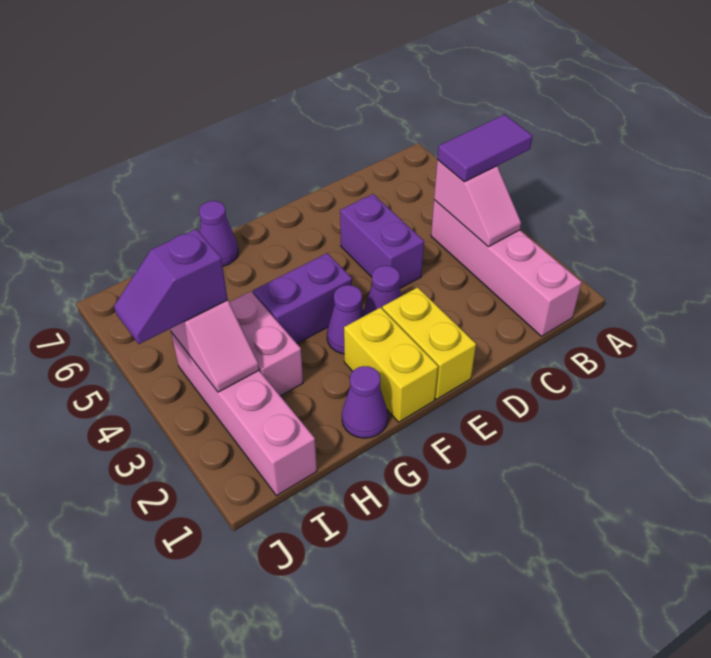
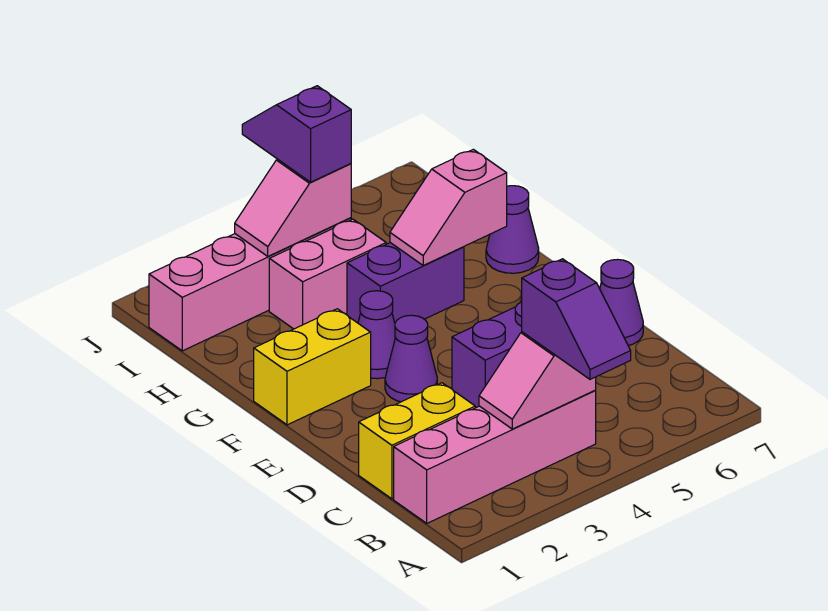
purple 1x2 tile [437,115,532,182] -> purple 1x2 slope [522,259,631,379]
yellow 1x2 brick [382,287,476,399] -> yellow 1x2 brick moved to [359,383,475,499]
purple 1x2 brick [253,253,352,343] -> purple 1x2 brick turned to [347,243,464,323]
purple 1x1 cone [342,366,388,438] -> purple 1x1 cone moved to [600,260,643,346]
none -> pink 1x2 slope [390,149,507,265]

